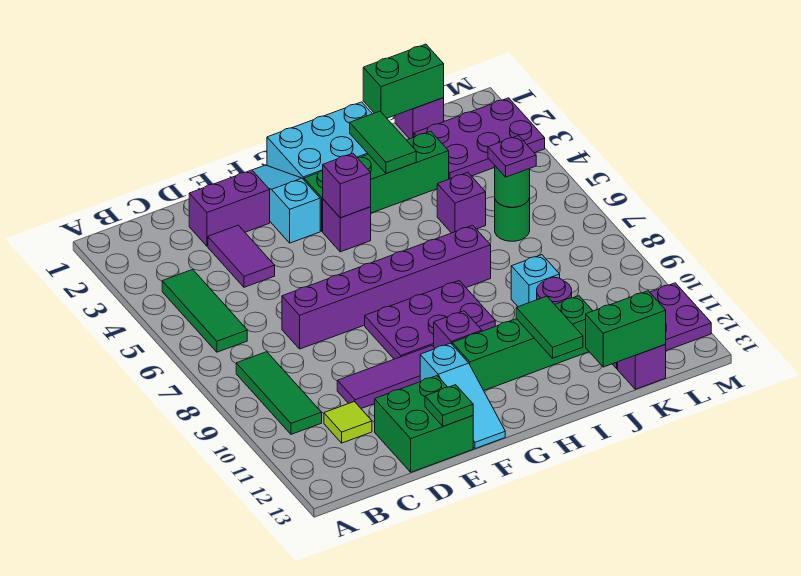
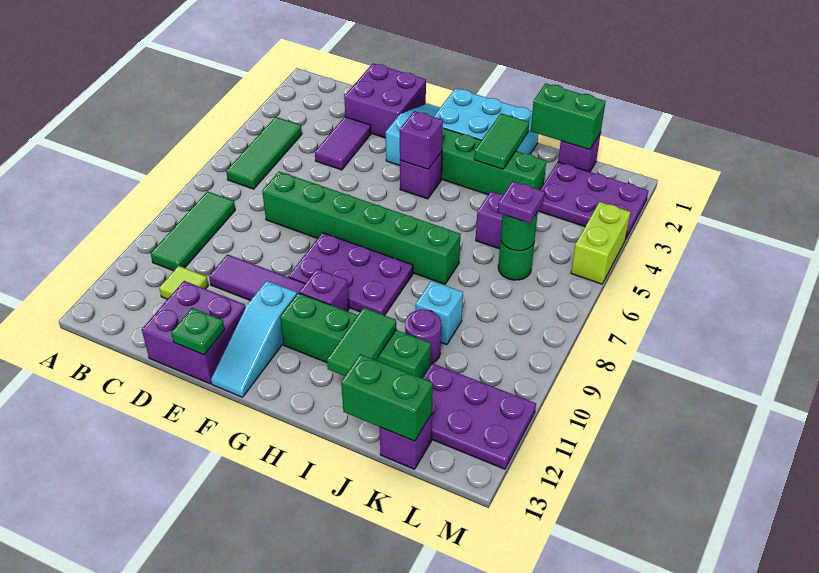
purple 1x2 brick [189,170,270,246] -> purple 2x2 brick [344,63,426,138]
purple 1x6 brick [282,225,491,349] -> green 1x6 brick [262,171,460,284]
green 2x2 brick [375,376,473,472] -> purple 2x2 brick [142,281,246,384]
none -> lime 1x2 brick [571,202,631,284]

